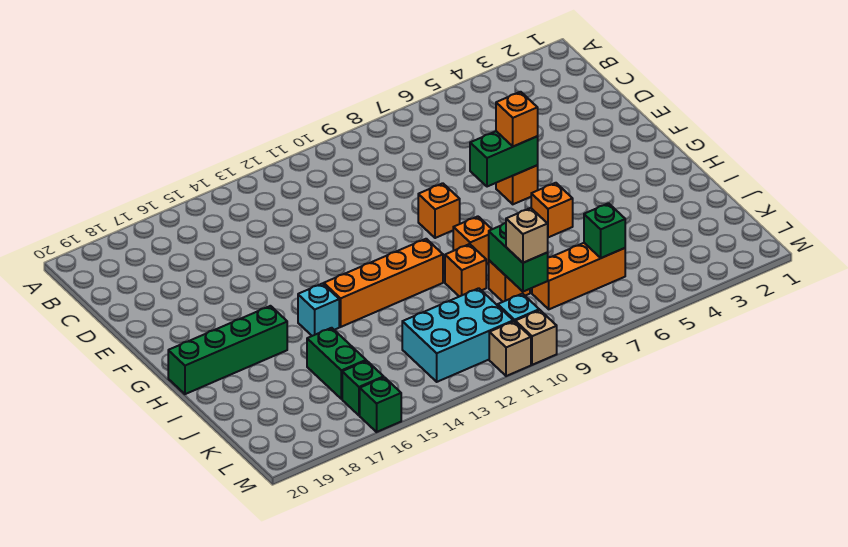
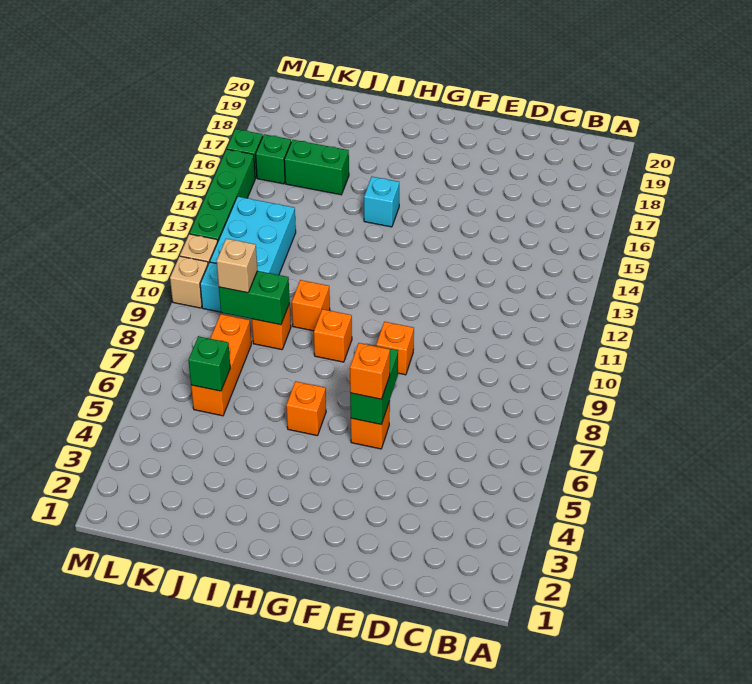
orange 1x4 brick [324,239,443,327] -> none
green 1x4 brick [168,306,287,394] -> green 1x4 brick moved to [190,149,255,241]

